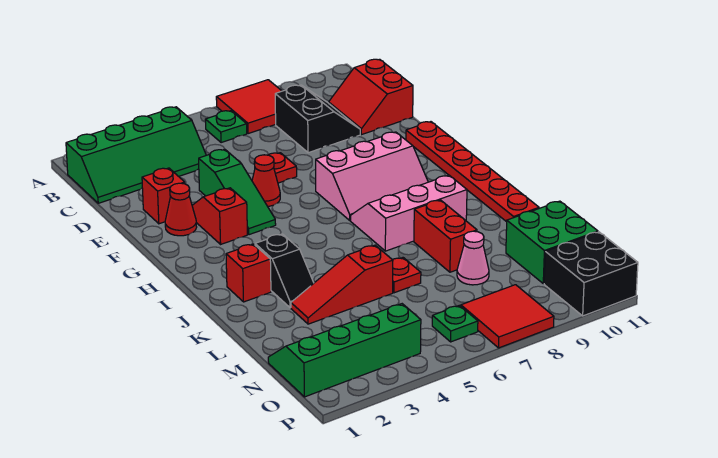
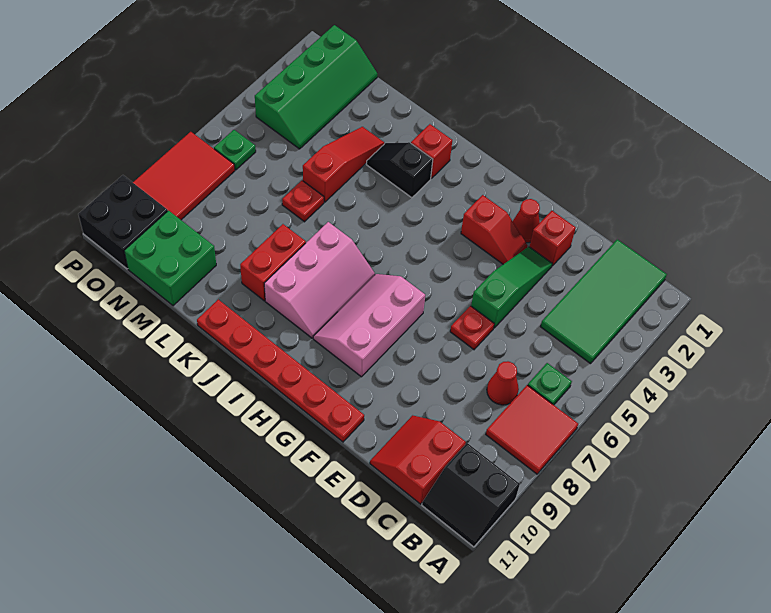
green 2x4 slope [66,107,206,203] -> green 2x4 tile [540,239,667,364]
black 2x2 slope [275,85,360,153] -> black 2x2 slope moved to [422,443,520,547]
red 2x2 slope [329,59,413,135] -> red 2x2 slope turned to [370,415,466,504]
green 1x3 slope [199,149,276,235] -> green 1x3 slope turned to [471,247,552,328]
red 1x1 cone [252,155,280,206] -> red 1x1 cone moved to [487,361,519,405]
red 1x2 brick [414,200,477,272] -> red 1x2 brick turned to [240,224,306,301]
pink 1x1 cone [457,231,489,285] -> none
red 2x2 tile [461,285,554,348] -> red 2x3 tile [133,132,235,220]

